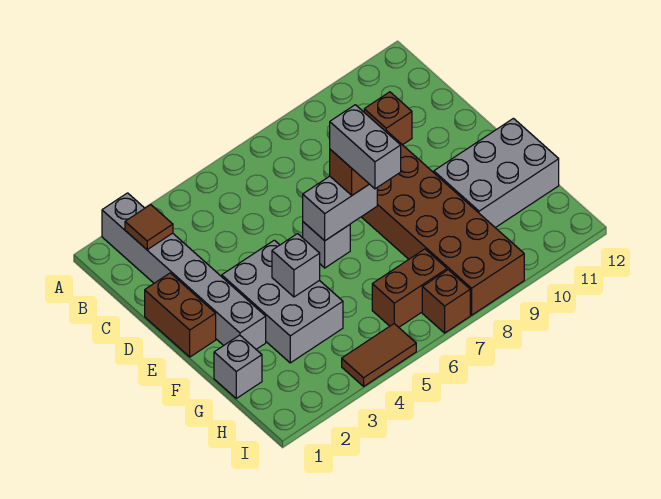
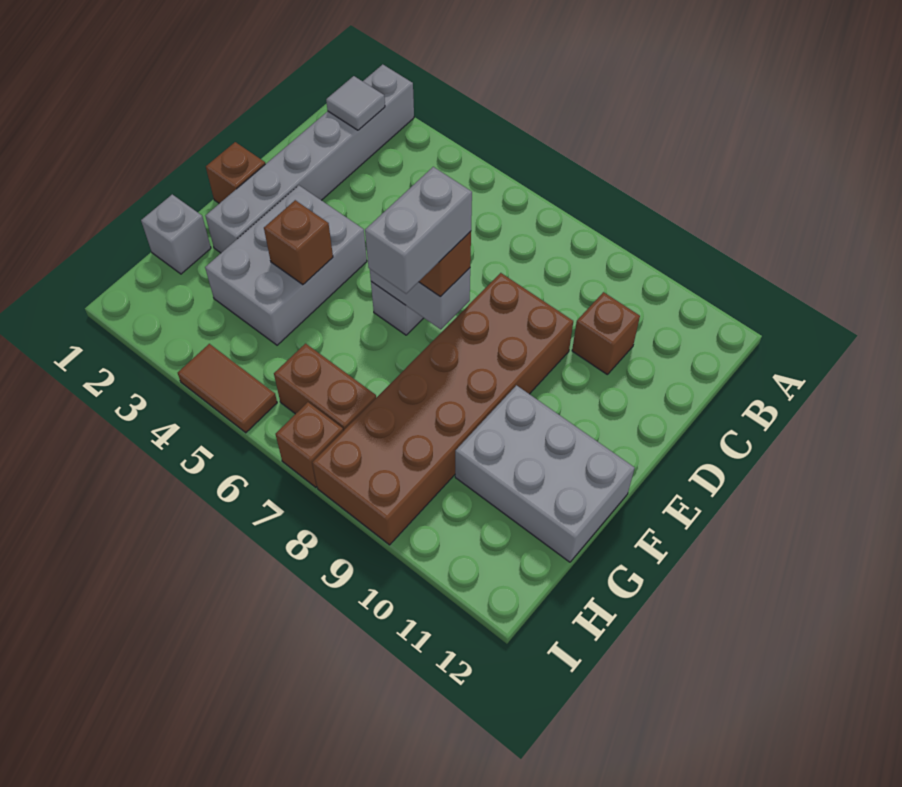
brown 1x1 tile [125,205,173,250] -> grey 1x1 tile [326,76,385,130]
brown 1x2 brick [145,273,216,357] -> brown 1x1 brick [206,142,265,203]
grey 1x1 brick [272,234,320,297] -> brown 1x1 brick [264,200,333,285]

